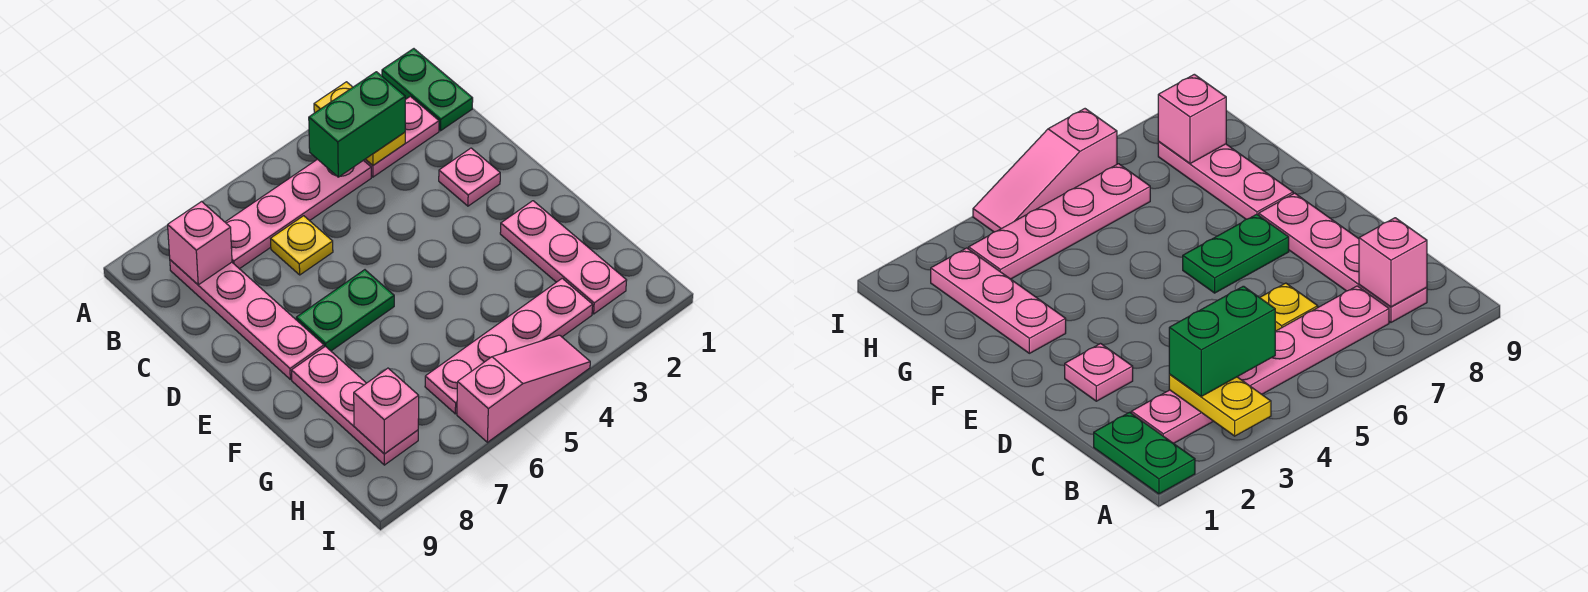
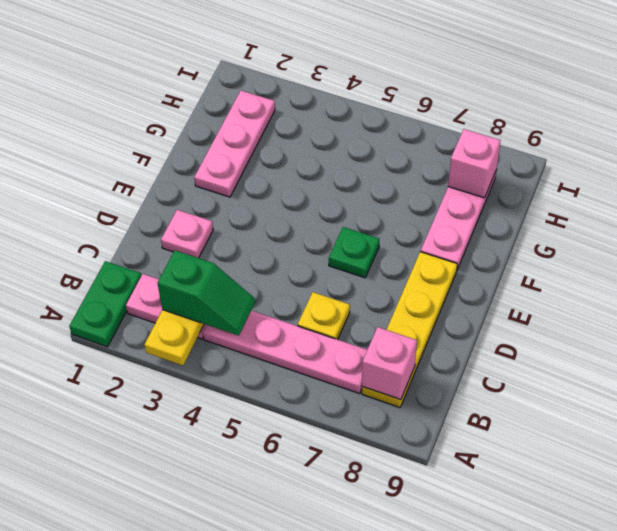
green 1x2 brick [309,72,405,177] -> green 1x2 slope [158,250,255,336]
pink 1x4 plate [170,260,324,379] -> yellow 1x4 plate [362,252,457,407]
green 1x2 plate [296,270,394,351] -> green 1x1 plate [329,227,379,278]
pink 1x4 plate [425,278,593,414] -> none
pink 1x3 slope [457,335,590,442] -> none

